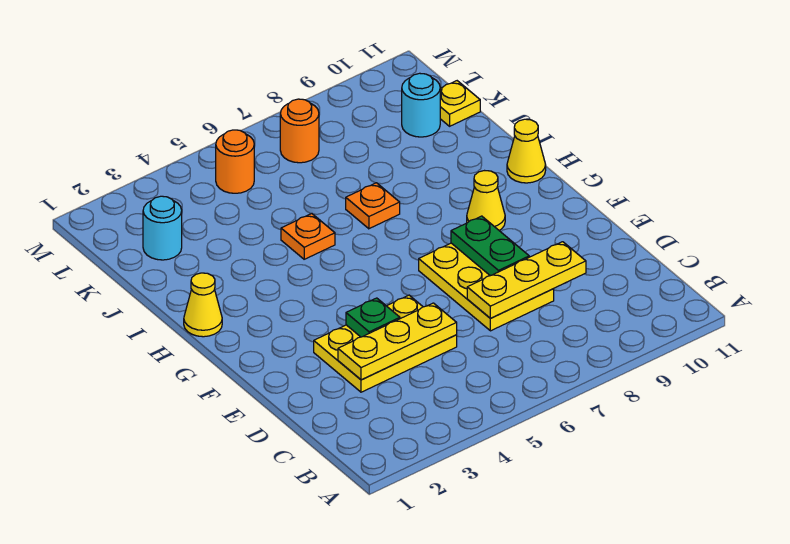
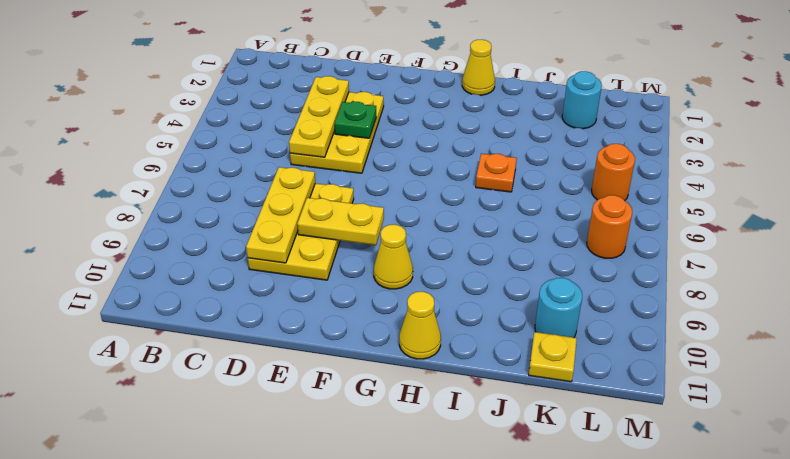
yellow 2x3 plate [419,243,554,331] -> yellow 2x3 plate turned to [248,183,354,280]
green 1x2 plate [451,216,529,276] -> yellow 1x2 plate [297,198,384,245]
orange 1x1 plate [346,183,400,229] -> none

